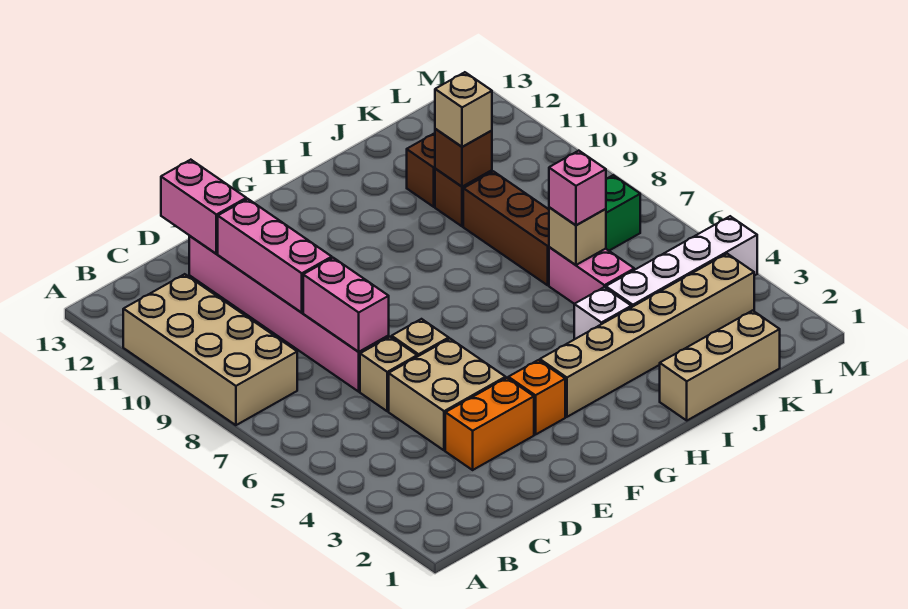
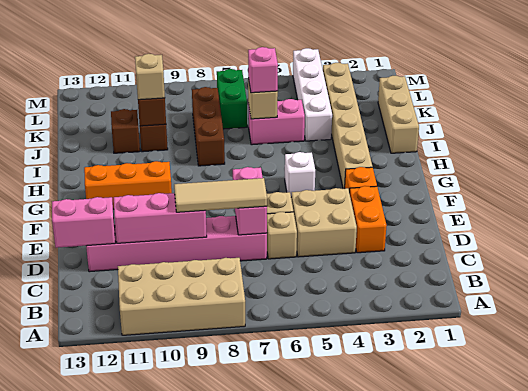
pink 1x2 brick [303,258,389,352] -> pink 1x2 brick turned to [233,167,267,235]
none -> tan 1x3 tile [174,178,267,212]
none -> orange 1x3 brick [84,161,172,209]
white 1x1 brick [574,287,631,339] -> white 1x1 brick moved to [285,152,315,197]
brown 1x3 brick [463,171,549,285] -> brown 1x3 brick turned to [192,87,225,166]

